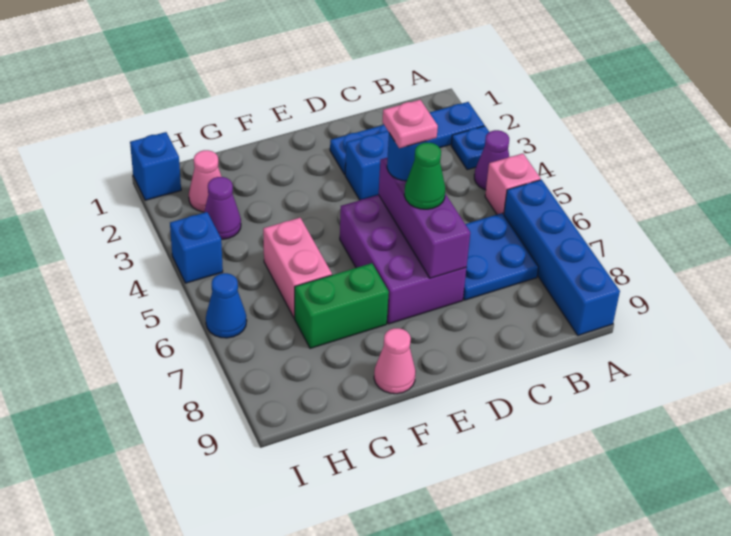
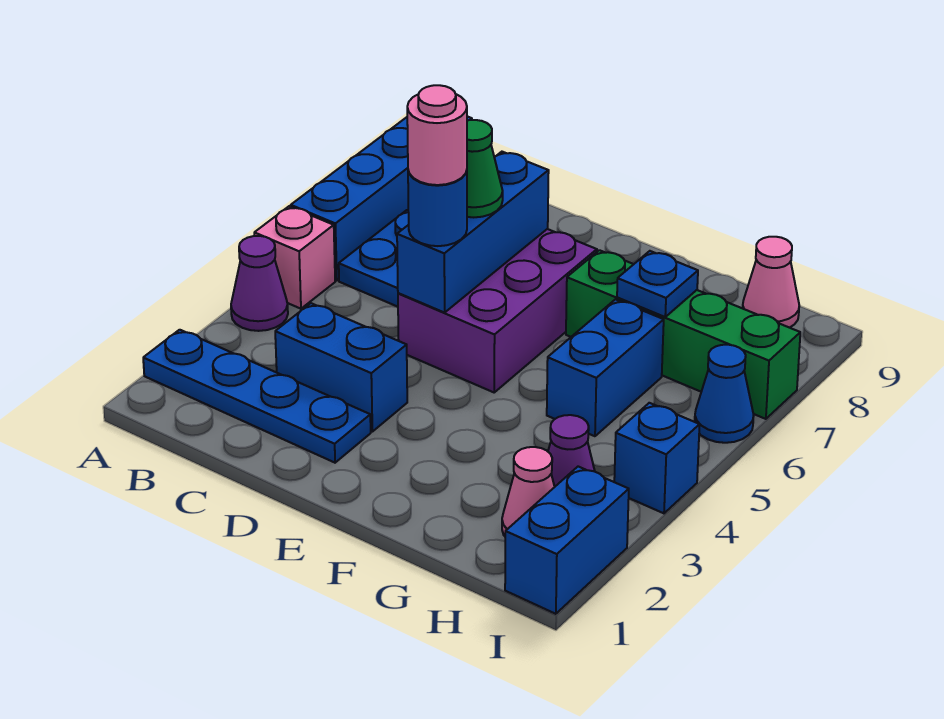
blue 1x1 plate [451,126,489,170] -> blue 1x1 plate moved to [617,251,698,317]
purple 1x3 brick [379,157,470,278] -> blue 1x3 brick [397,152,549,313]
pink 1x1 plate [382,100,438,148] -> pink 1x1 round brick [407,85,467,185]
green 1x2 brick [295,263,389,348] -> green 1x4 brick [566,250,800,419]
pink 1x1 cone [374,328,416,394] -> pink 1x1 cone moved to [743,237,799,328]
pink 1x2 brick [263,218,332,318] -> blue 1x2 brick [547,299,664,436]
blue 1x1 brick [130,132,181,200] -> blue 1x2 brick [505,467,629,614]

